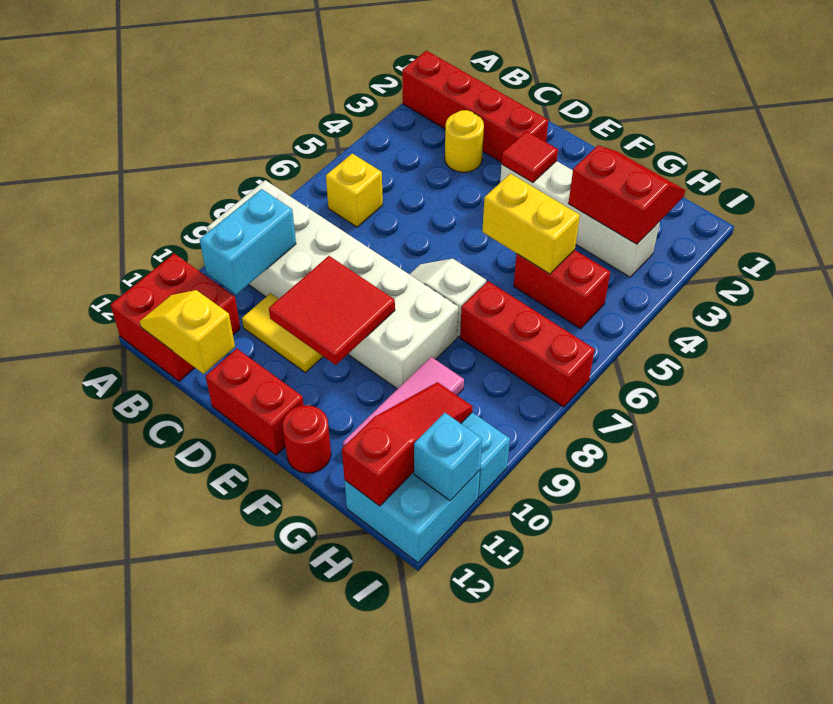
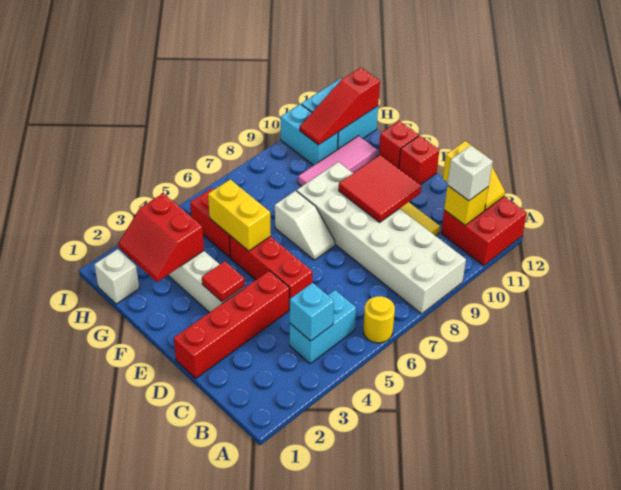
red 1x4 brick [402,51,548,162] -> red 1x4 brick turned to [174,271,289,378]
yellow 1x1 brick [326,154,383,227] -> yellow 1x1 brick moved to [444,186,488,225]
cyan 1x2 brick [200,189,296,294] -> cyan 1x2 brick moved to [290,290,356,364]
none -> white 1x1 brick [447,145,493,201]
yellow 1x1 round brick [445,110,484,172] -> yellow 1x1 round brick moved to [363,296,395,343]
red 1x2 brick [206,349,304,455] -> red 1x1 brick [399,136,439,185]
red 1x1 round brick [283,405,331,473] -> red 1x1 brick [379,121,419,169]
red 1x3 brick [460,281,595,407] -> red 1x3 brick moved to [229,235,312,309]
none -> white 1x1 brick [94,249,139,304]
cyan 1x1 brick [414,413,482,501] -> cyan 1x1 brick moved to [290,283,334,341]

